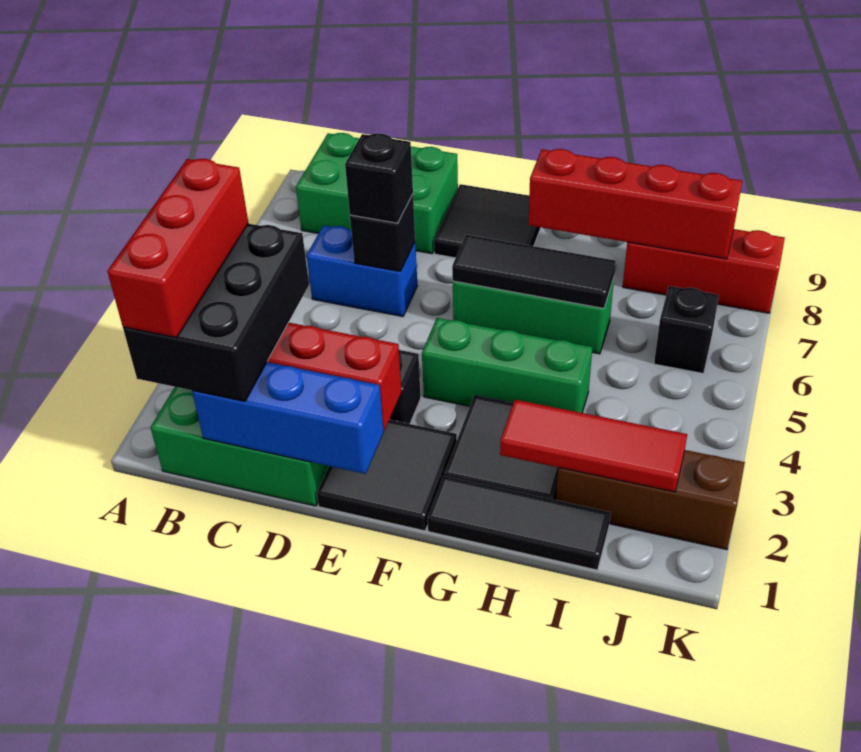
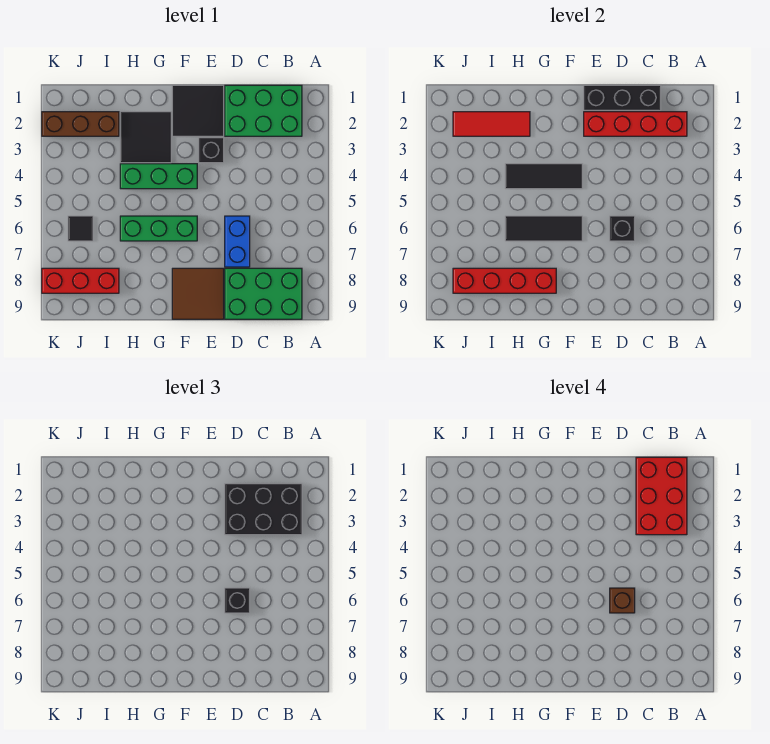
black 2x3 brick [123,224,309,401] -> black 2x3 brick turned to [225,484,302,535]
red 1x3 brick [107,159,248,338] -> red 2x3 brick [636,457,687,535]
blue 1x3 brick [192,362,384,474] -> black 1x3 brick [584,85,661,110]
blue 1x2 brick [307,225,417,317] -> blue 1x2 brick turned to [225,216,250,267]
none -> brown 1x1 brick [610,588,635,613]
black 2x2 tile [434,184,541,258] -> brown 2x2 tile [172,268,224,319]
black 1x3 tile [427,476,611,570] -> black 1x3 tile moved to [505,164,582,189]
black 1x1 brick [654,286,719,373] -> black 1x1 tile [68,216,93,241]

